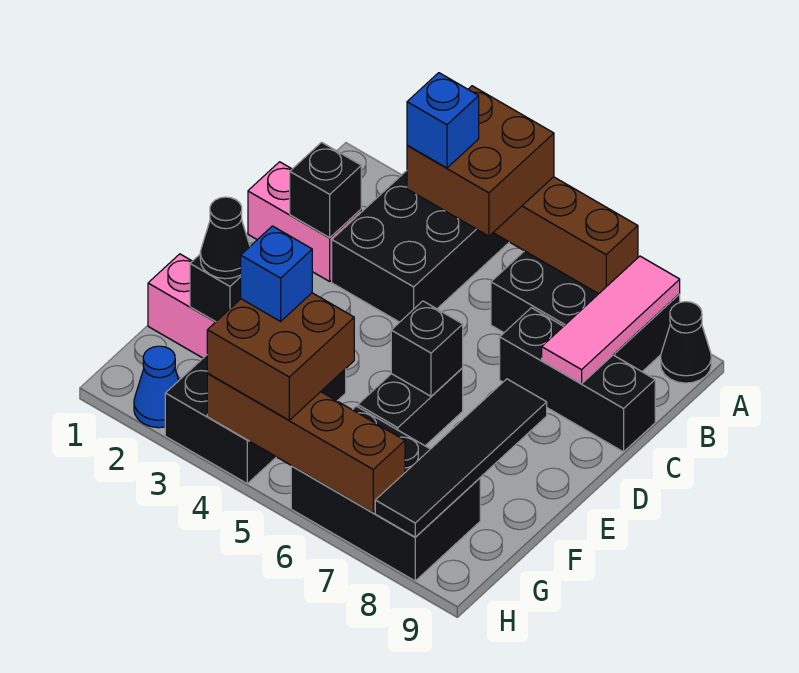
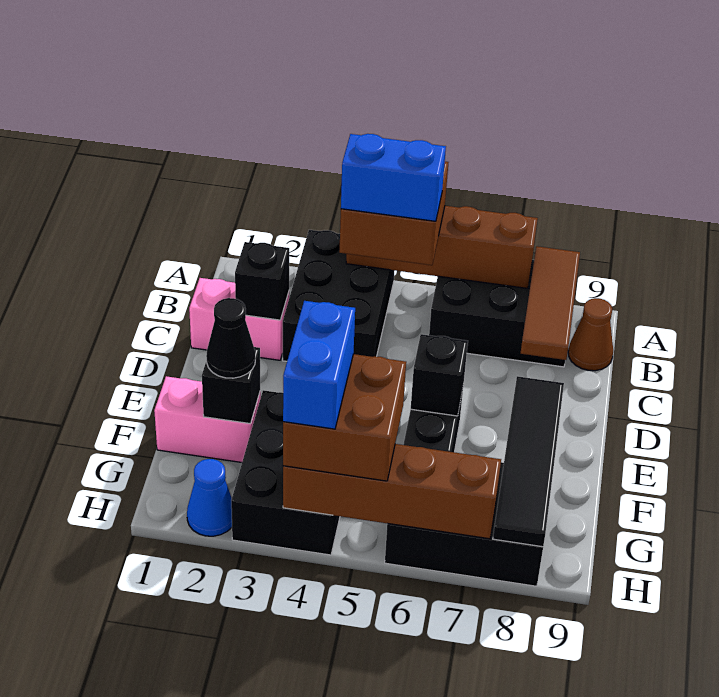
pink 1x3 tile [542,256,680,384] -> brown 1x3 tile [521,246,580,360]
black 1x1 cone [661,302,711,383] -> none
blue 1x1 brick [407,73,479,168] -> blue 1x2 brick [341,134,446,221]
none -> brown 1x1 cone [568,298,613,371]
black 1x3 brick [500,308,655,452] -> none
blue 1x1 brick [241,226,312,321] -> blue 1x2 brick [283,301,355,429]

